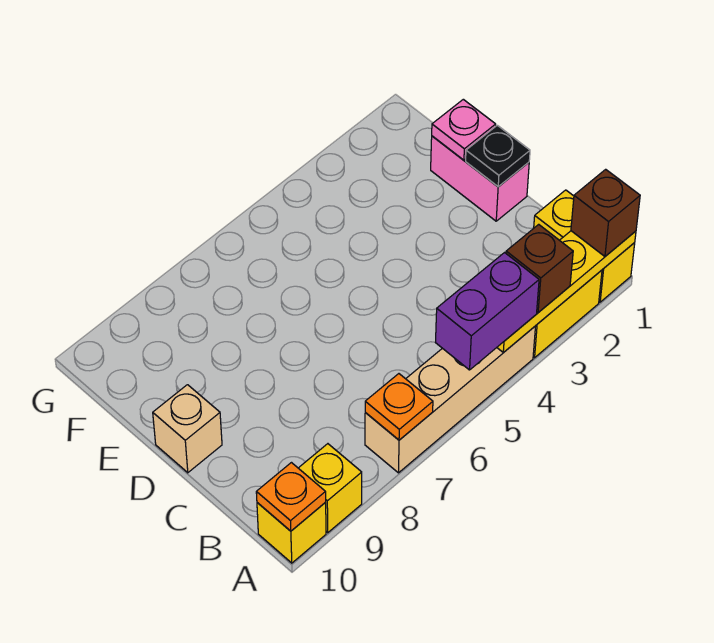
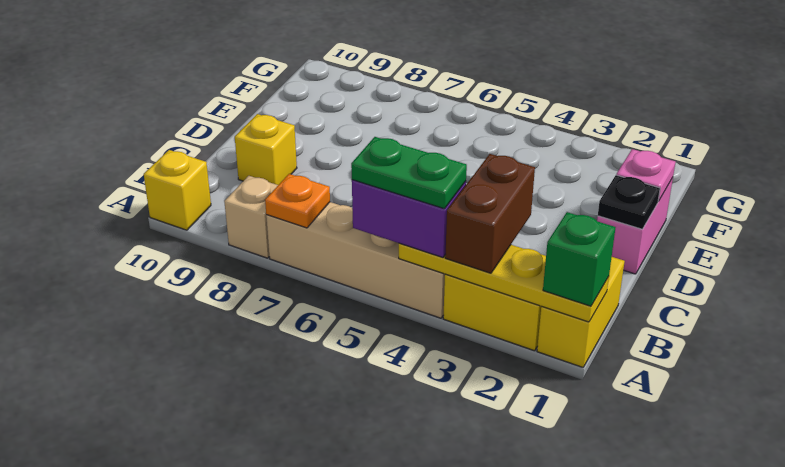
brown 1x1 brick [571,169,640,256] -> green 1x1 brick [543,212,616,306]
brown 1x1 brick [506,224,573,313] -> brown 1x2 brick [445,154,535,273]
none -> green 1x2 plate [351,137,467,209]
yellow 1x1 brick [299,444,362,533] -> yellow 1x1 brick moved to [235,114,297,185]
orange 1x1 plate [256,463,326,531] -> none
tan 1x1 brick [153,385,222,473] -> tan 1x1 brick moved to [224,176,278,258]

